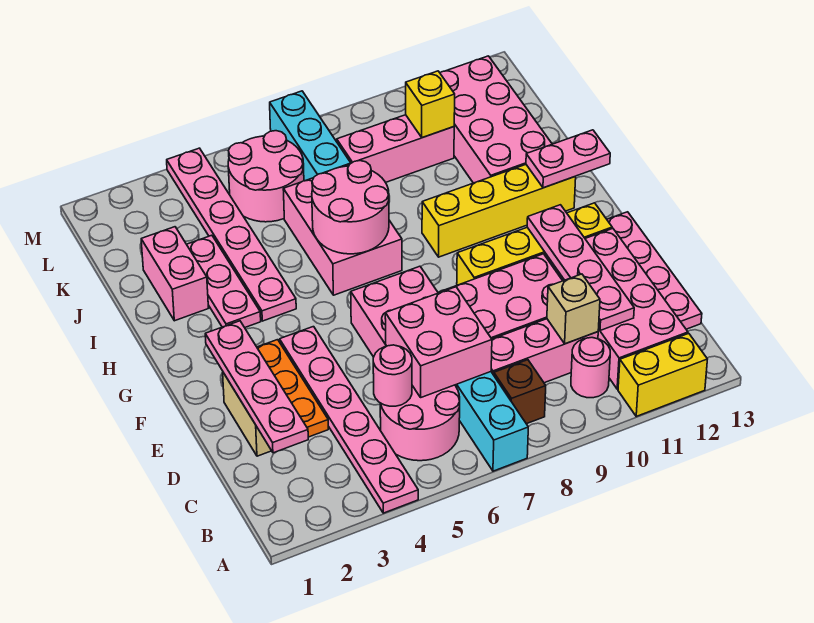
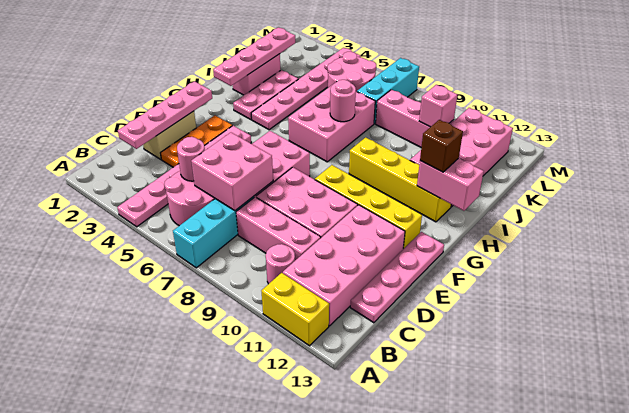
brown 1x1 brick [494,360,546,424] -> brown 1x1 brick moved to [420,120,463,172]
tan 1x1 brick [547,274,600,344] -> none
pink 1x4 plate [527,205,634,331] -> pink 1x4 plate moved to [213,27,295,86]
pink 2x2 round brick [312,161,389,254] -> pink 1x1 round brick [330,80,356,122]
pink 1x2 plate [526,130,610,188] -> pink 1x2 brick [417,158,484,211]
yellow 1x1 brick [406,71,455,138] -> pink 1x1 brick [419,85,457,127]

